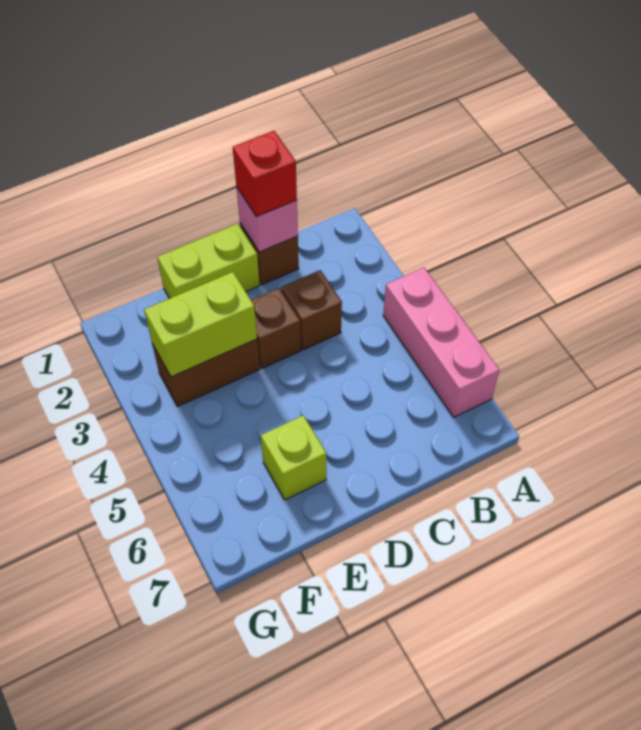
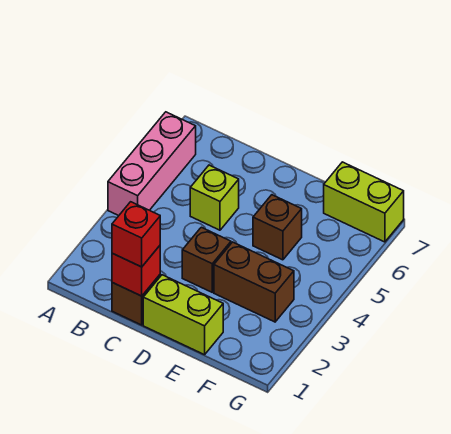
pink 1x1 brick [236,187,298,252] -> red 1x1 brick [112,246,160,296]
brown 1x1 brick [281,270,342,350] -> brown 1x1 brick moved to [253,195,302,260]
lime 1x2 brick [144,272,257,377] -> lime 1x2 brick moved to [324,162,404,242]
lime 1x1 brick [261,415,327,500] -> lime 1x1 brick moved to [190,165,239,230]

